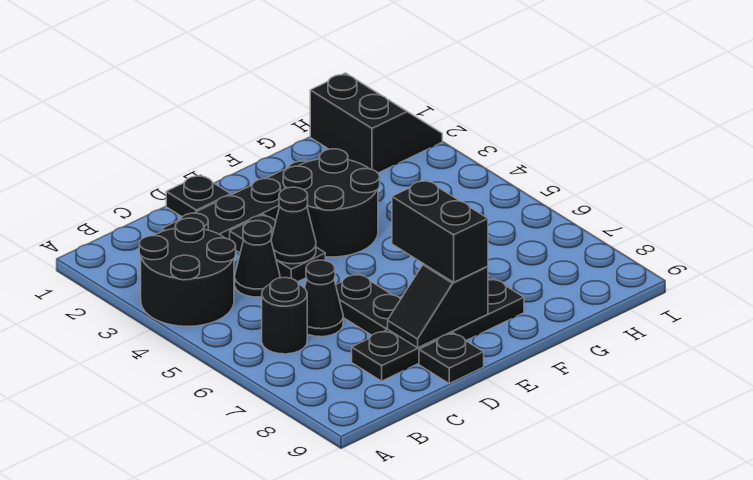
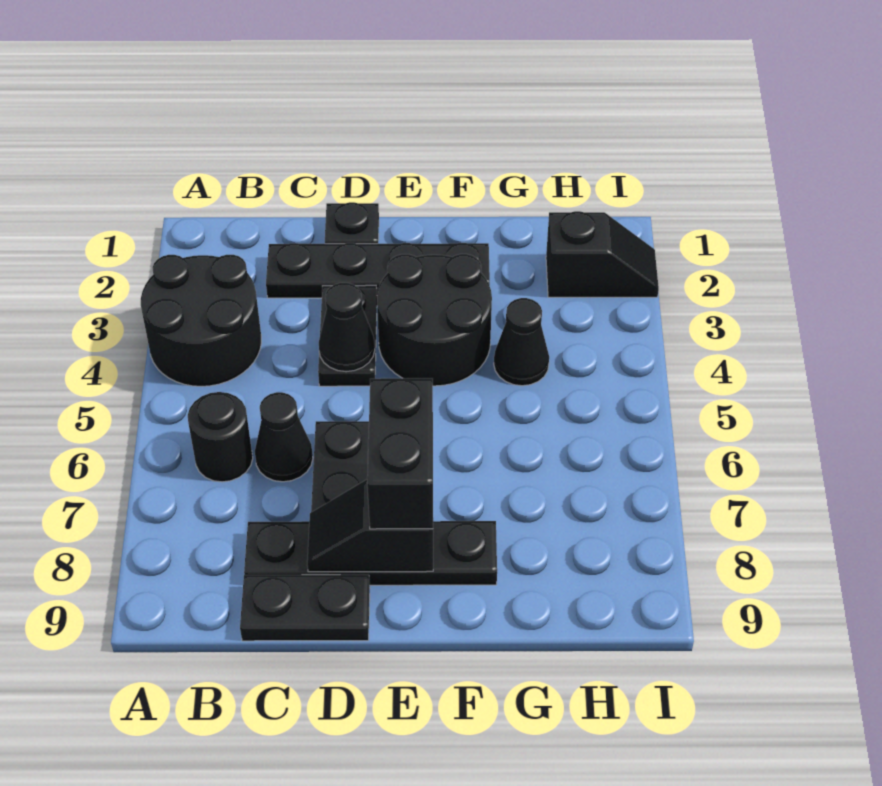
black 1x1 cone [235,221,280,297] -> black 1x1 cone moved to [494,298,549,386]
black 1x1 plate [419,333,484,383] -> black 1x2 plate [240,575,370,641]
black 2x2 slope [310,73,442,173] -> black 1x2 slope [546,211,659,297]

